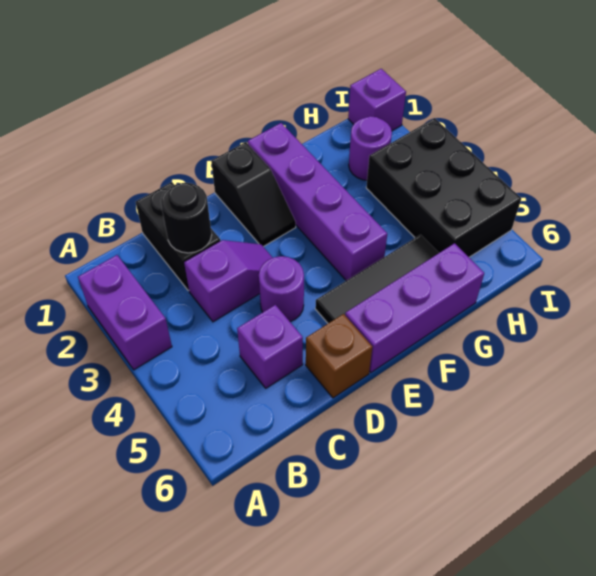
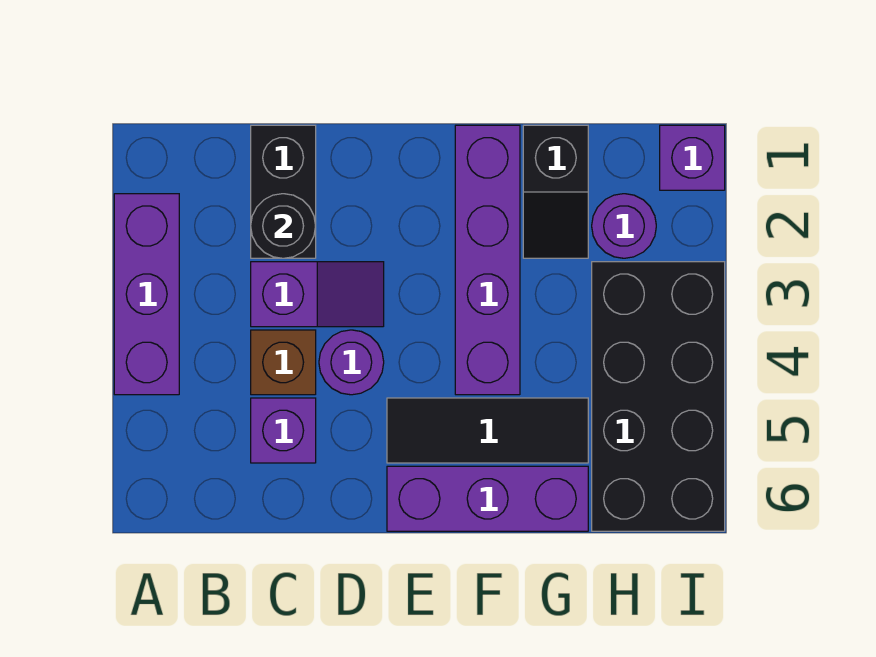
purple 1x2 brick [78,255,172,370] -> purple 1x3 brick [114,194,179,395]
brown 1x1 brick [306,314,373,398] -> brown 1x1 brick moved to [251,330,316,395]
black 1x2 slope [211,142,296,247] -> black 1x2 slope moved to [523,125,588,258]
black 2x3 brick [366,118,521,257] -> black 2x4 brick [592,262,725,531]

